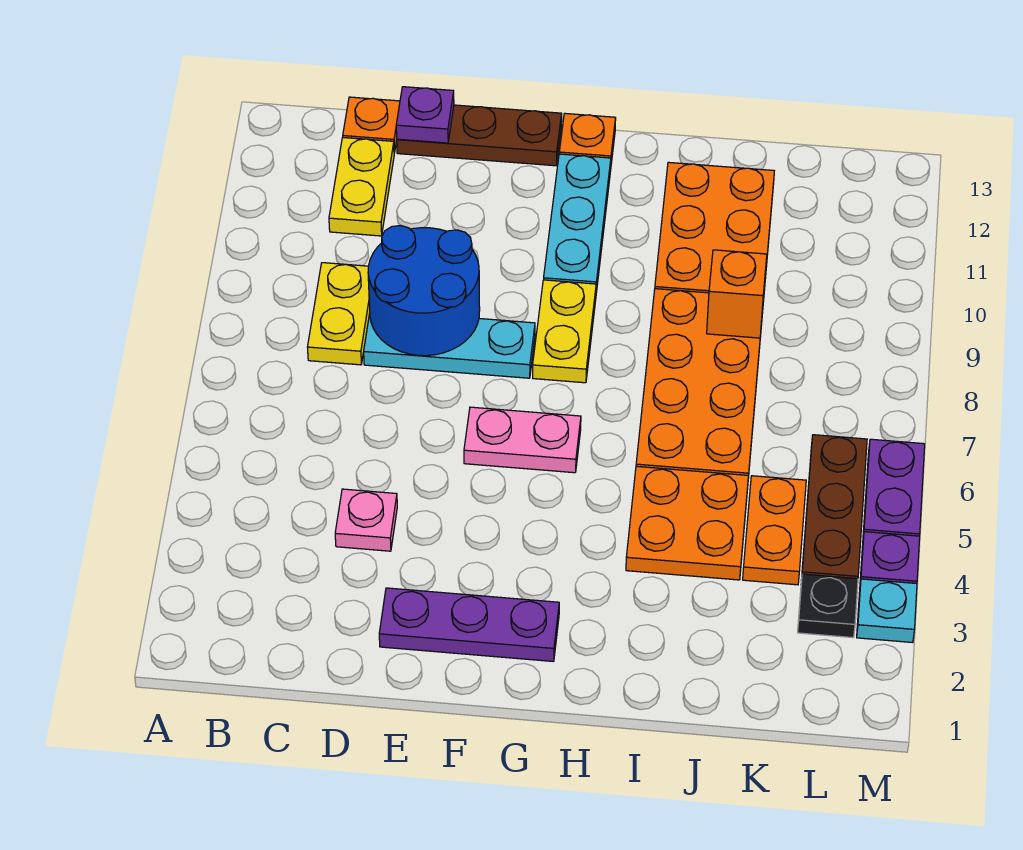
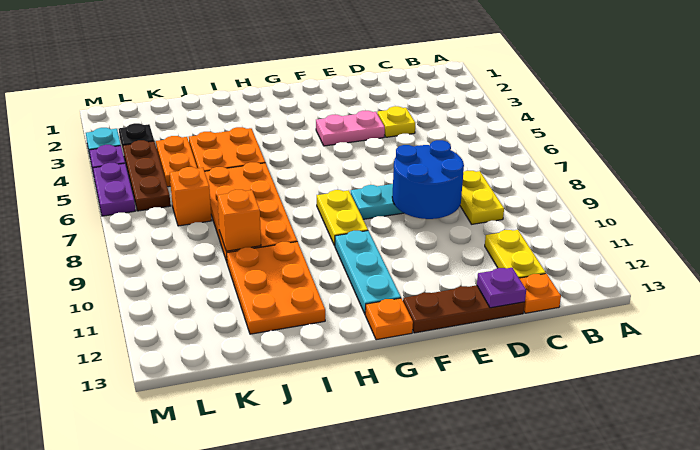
pink 1x1 plate [335,489,397,551] -> yellow 1x1 plate [377,106,415,137]
purple 1x3 plate [379,588,559,662] -> none
pink 1x2 plate [464,407,581,473] -> pink 1x2 plate moved to [316,111,385,146]
none -> orange 1x1 brick [170,167,212,226]

